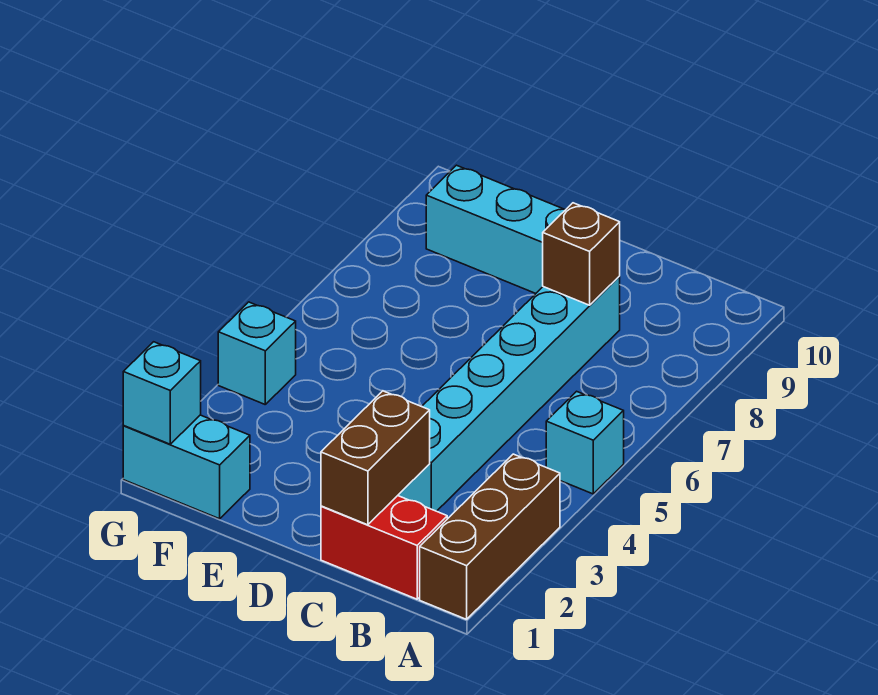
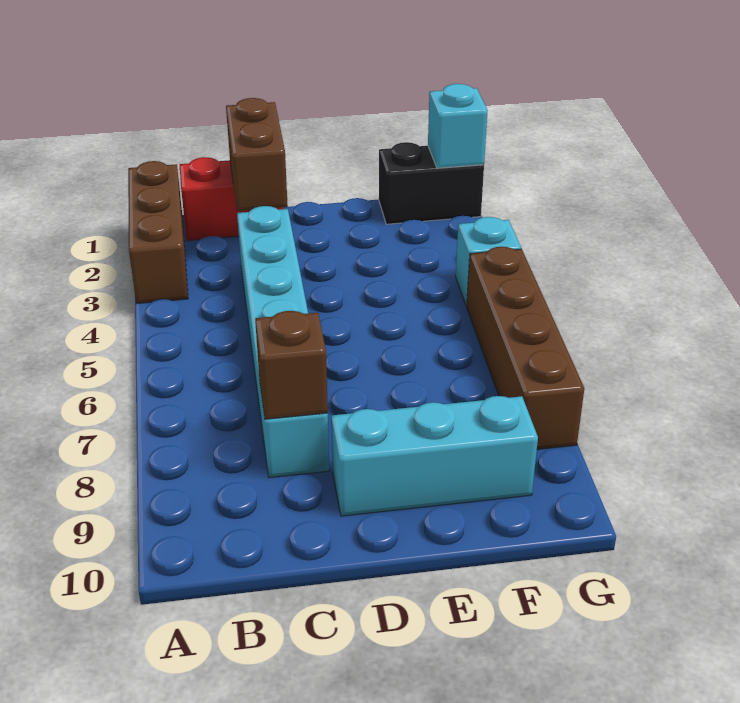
cyan 1x1 brick [546,391,624,494] -> none
cyan 1x2 brick [123,415,250,519] -> black 1x2 brick [379,142,484,224]
none -> brown 1x4 brick [467,247,584,449]

